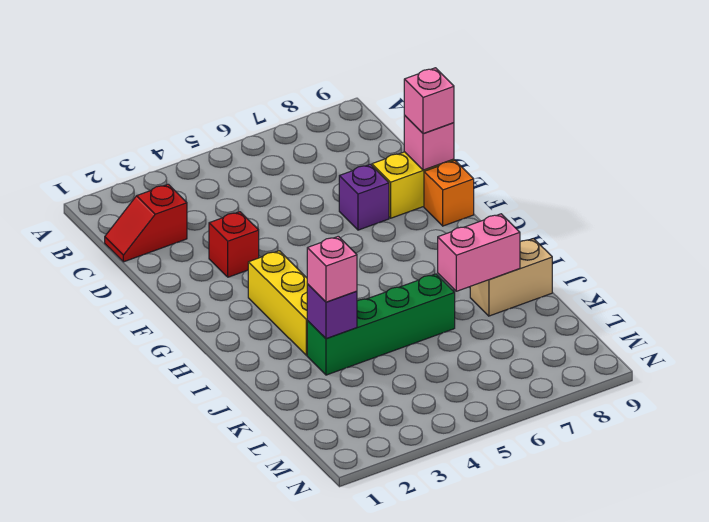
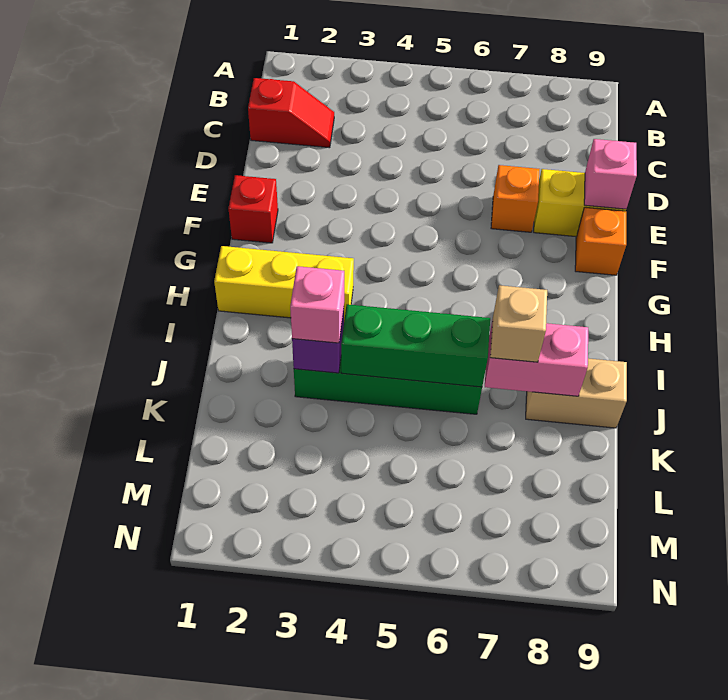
red 1x2 slope [105,184,187,262] -> red 1x2 slope turned to [248,78,334,148]
red 1x1 brick [209,212,259,277] -> red 1x1 brick moved to [228,175,278,243]
purple 1x1 brick [339,164,389,230] -> orange 1x1 brick [491,165,539,232]
pink 1x1 brick [404,68,454,134] -> none
yellow 1x3 brick [248,251,307,356] -> yellow 1x3 brick turned to [214,246,354,320]
none -> green 1x3 brick [341,304,490,387]
none -> tan 1x1 brick [490,285,547,362]

